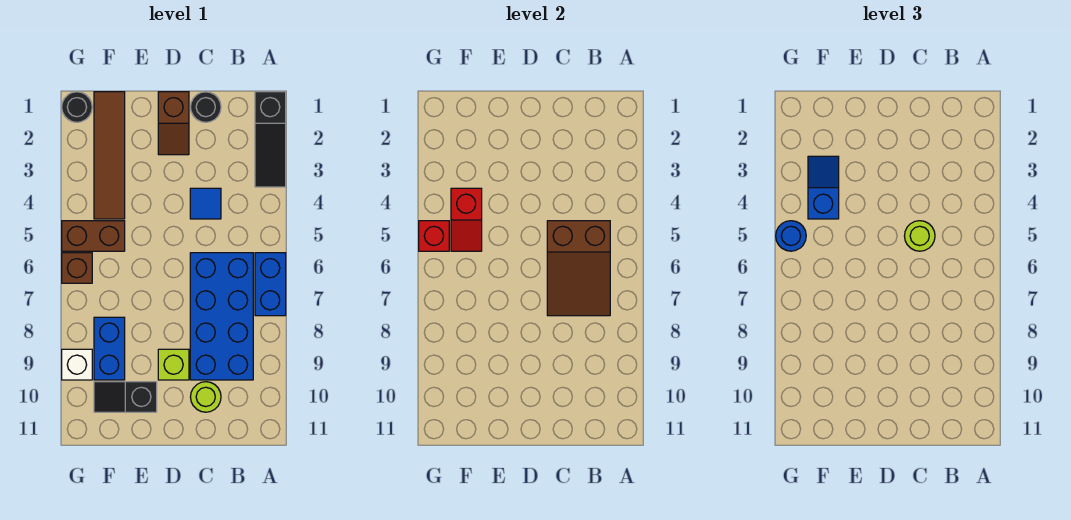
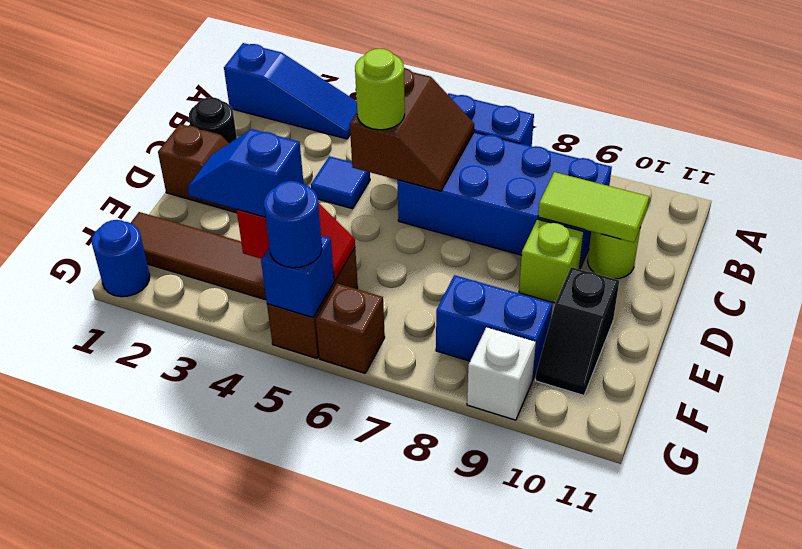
black 1x3 slope [255,92,286,187] -> blue 1x3 slope [224,43,357,139]
brown 2x3 slope [547,221,610,316] -> brown 2x2 slope [350,68,474,191]
none -> lime 1x2 tile [538,172,649,243]
black 1x1 round brick [62,92,92,122] -> blue 1x1 round brick [92,220,150,297]
red 1x1 brick [419,221,449,251] -> blue 1x1 brick [261,236,334,317]

